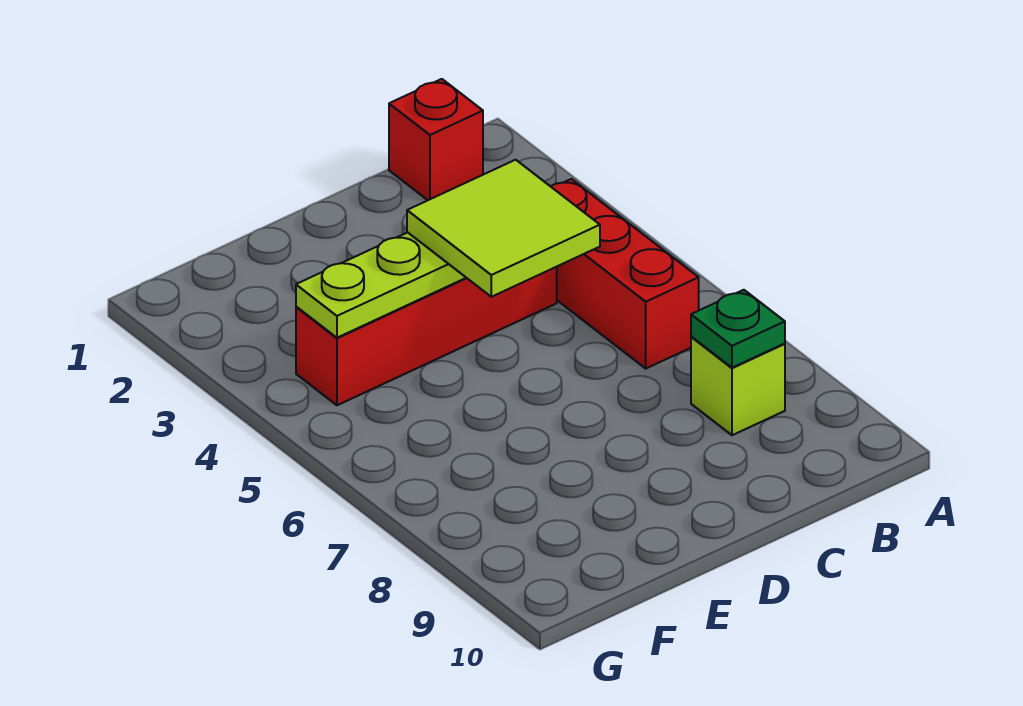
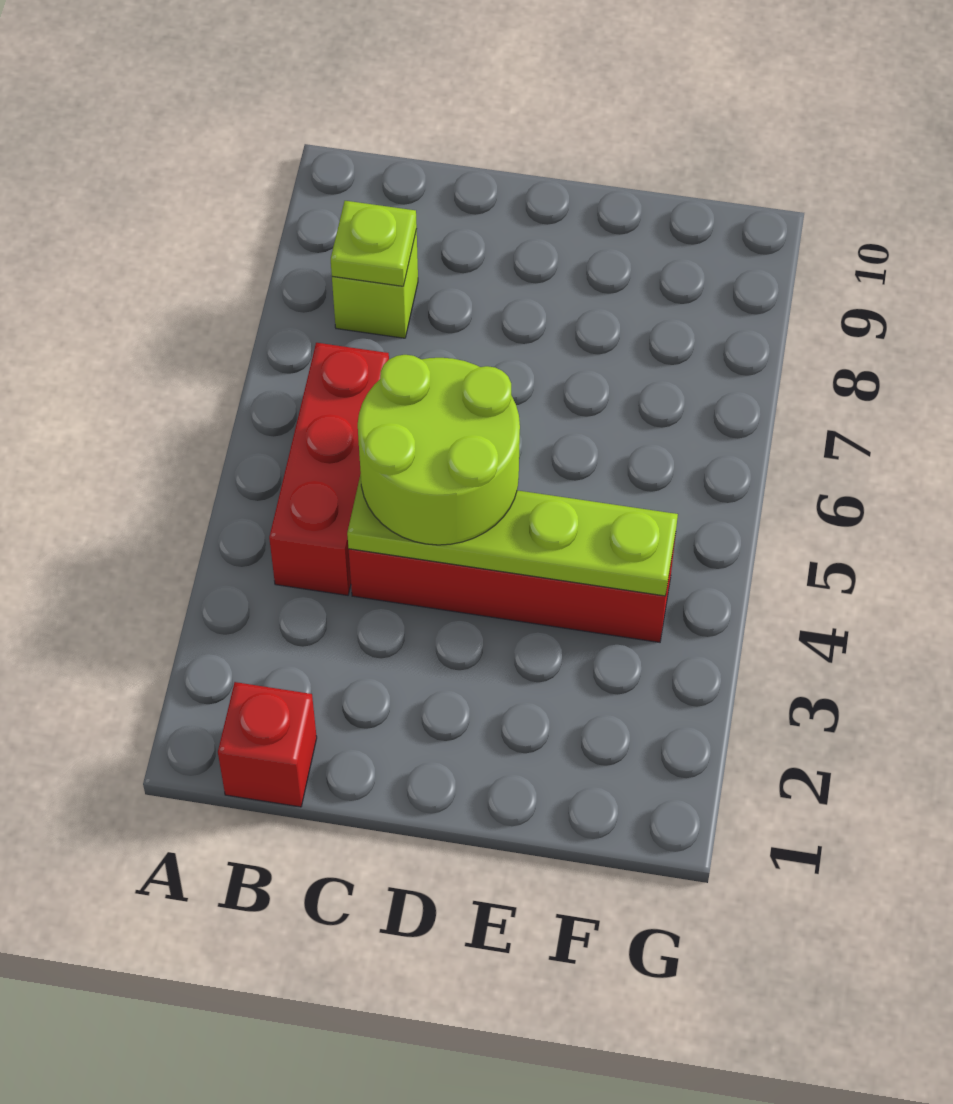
green 1x1 plate [691,290,785,368] -> lime 1x1 plate [331,201,417,286]
lime 2x2 tile [407,160,600,297] -> lime 2x2 round brick [358,355,520,545]

